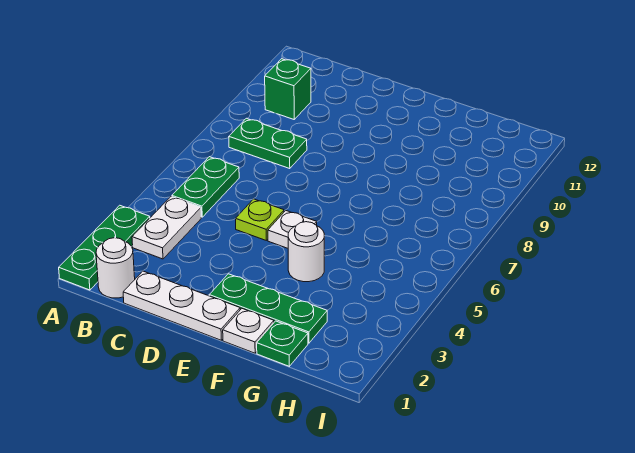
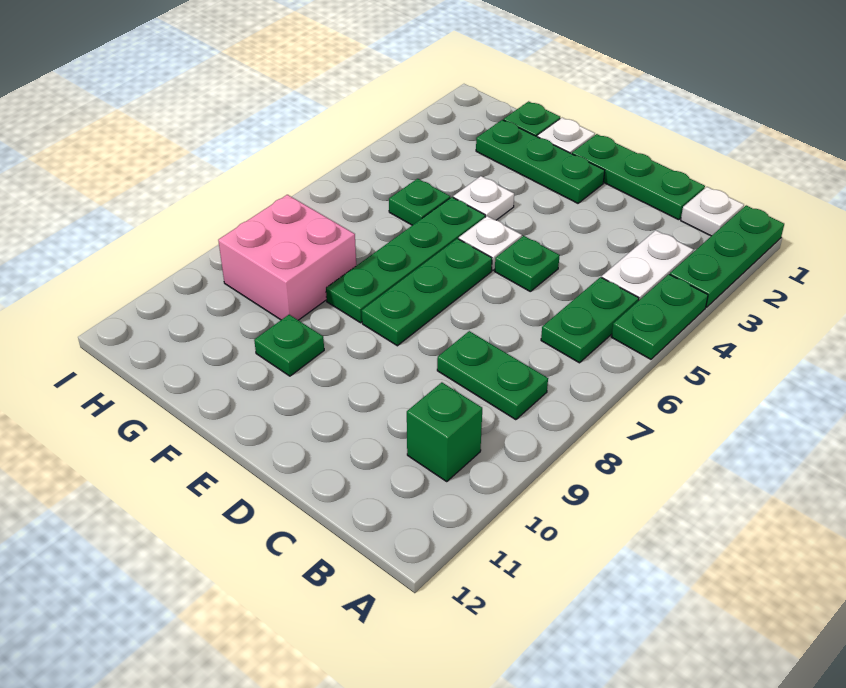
none -> green 1x2 plate [611,274,708,359]
white 1x1 round brick [96,238,135,298] -> white 1x1 plate [681,187,744,236]
white 1x3 plate [123,271,240,340] -> green 1x3 plate [572,134,705,220]
lime 1x1 plate [236,199,284,240] -> green 1x1 plate [495,236,560,291]
none -> green 1x3 plate [362,239,492,346]
white 1x1 round brick [288,222,324,282] -> white 1x1 plate [453,176,514,220]
none -> green 1x4 plate [326,197,485,323]
none -> green 1x1 plate [254,315,324,376]
none -> green 1x1 plate [389,179,450,225]
none -> pink 2x2 brick [218,195,356,320]

